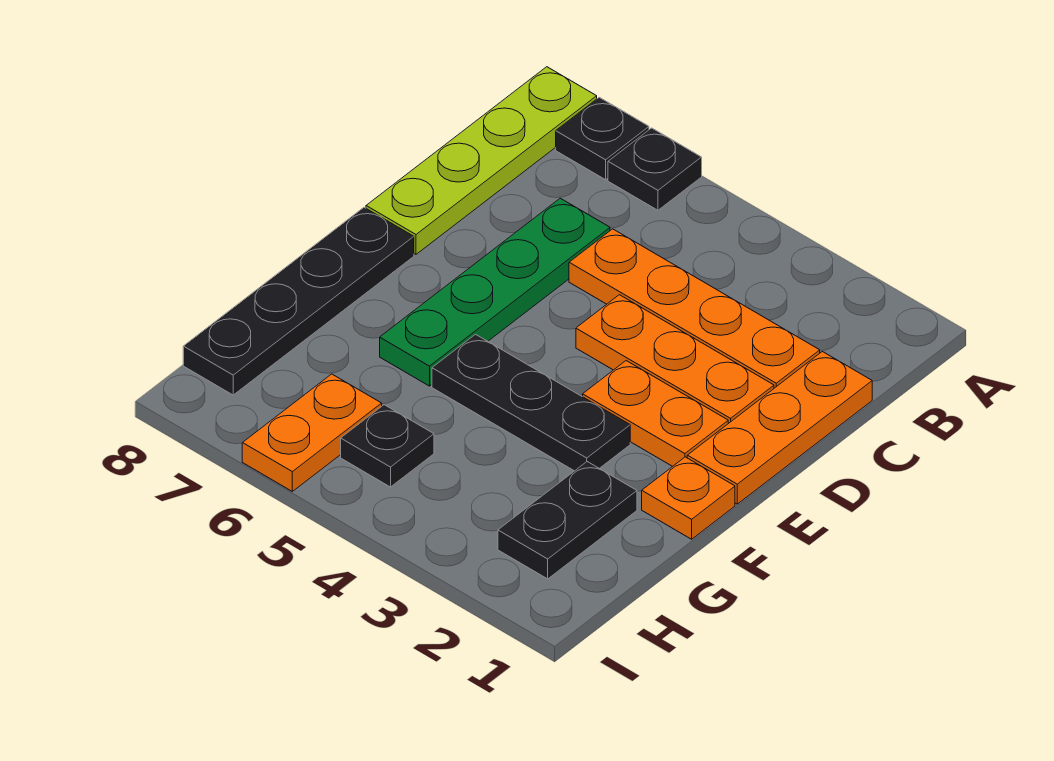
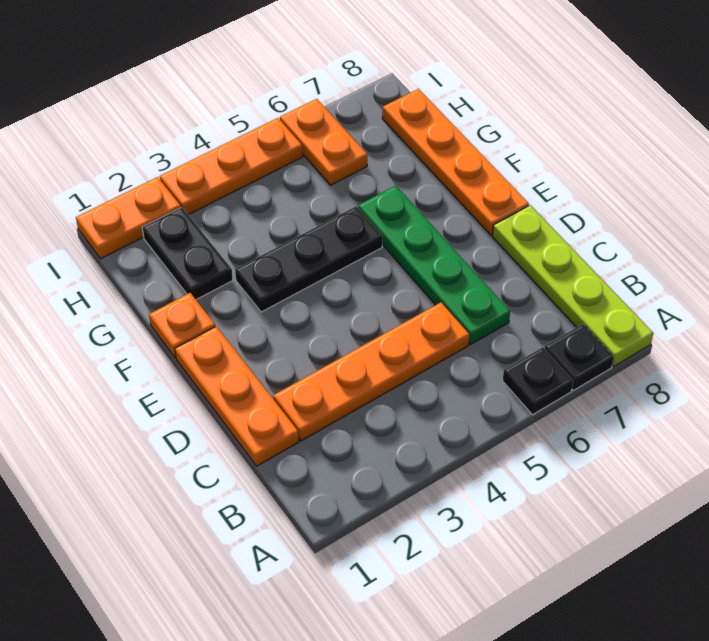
orange 1x3 plate [576,295,774,423] -> orange 1x3 plate moved to [160,118,303,215]
orange 1x2 plate [583,361,728,466] -> orange 1x2 plate moved to [76,177,181,259]
black 1x4 plate [183,208,414,395] -> orange 1x4 plate [382,89,529,235]
black 1x1 plate [341,405,434,487] -> none

